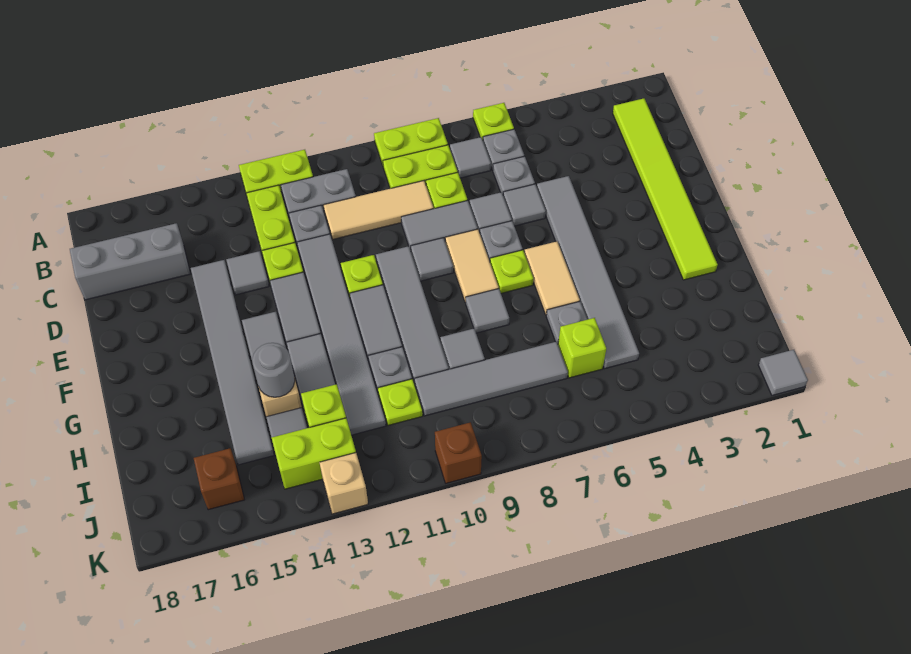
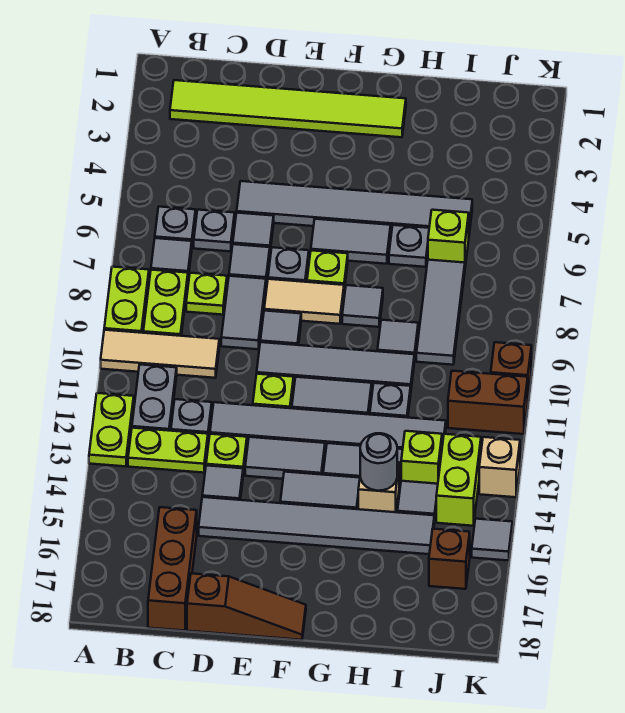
lime 1x1 plate [473,103,514,140] -> none
tan 1x3 tile [323,181,433,239] -> tan 1x3 tile turned to [101,330,219,378]
grey 1x3 brick [70,223,190,300] -> brown 1x3 brick [148,507,197,631]
none -> brown 1x3 slope [187,573,306,640]
tan 1x2 tile [524,242,580,315] -> grey 1x2 tile [311,219,391,264]
grey 1x4 tile [414,342,568,416] -> grey 1x3 tile [416,260,465,365]
lime 1x1 plate [378,379,423,425] -> none
none -> brown 1x2 brick [448,371,528,434]
grey 1x1 tile [758,350,808,395] -> grey 1x1 tile moved to [472,519,512,561]

